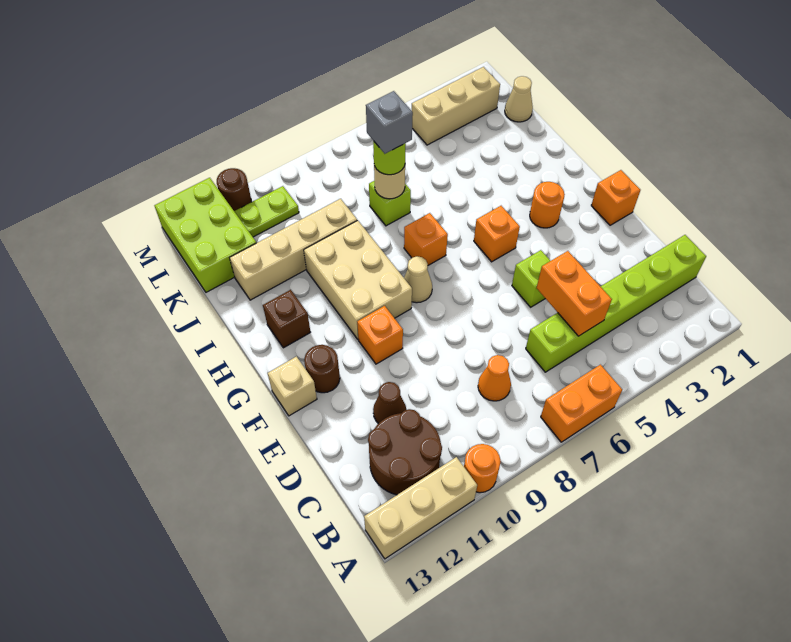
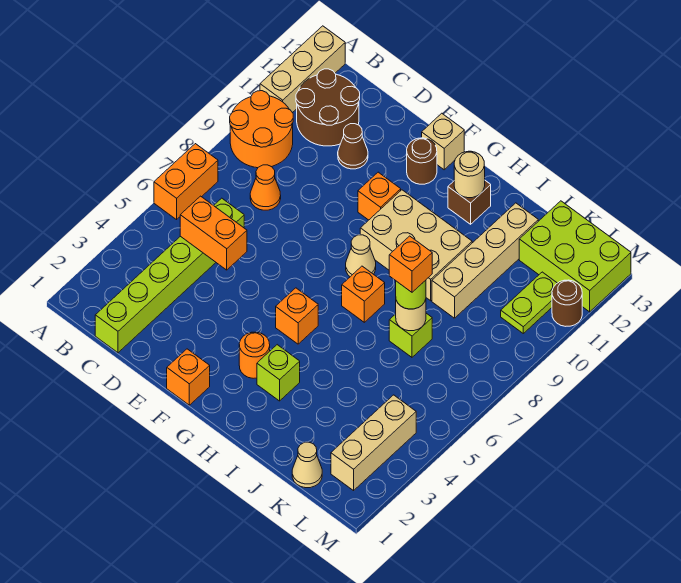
orange 1x1 round brick [464,444,500,493] -> orange 2x2 round brick [230,91,293,168]
lime 1x1 brick [512,250,550,307] -> lime 1x1 brick moved to [257,345,300,401]
none -> tan 1x1 round brick [454,151,485,198]
grey 1x1 brick [366,91,413,154] -> orange 1x1 brick [389,236,432,292]

